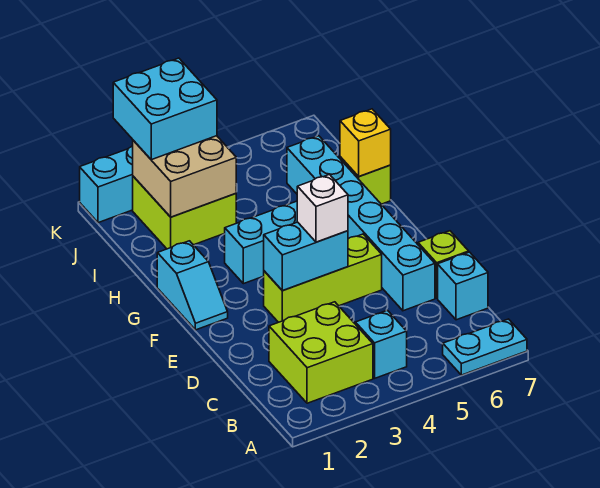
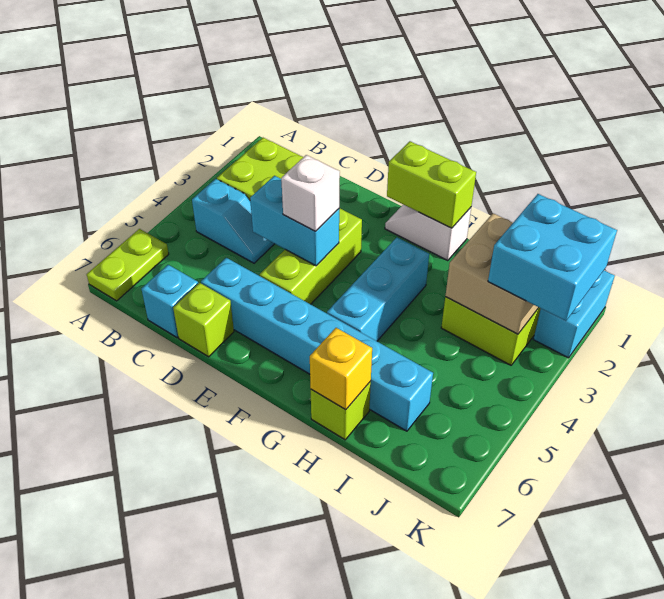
cyan 1x2 plate [443,319,527,375] -> lime 1x2 plate [87,229,169,301]
cyan 1x2 brick [264,222,348,291] -> cyan 1x2 brick turned to [250,176,339,266]
cyan 1x2 slope [157,241,228,330] -> white 1x2 slope [385,205,471,261]
none -> lime 1x2 brick [387,141,476,228]

